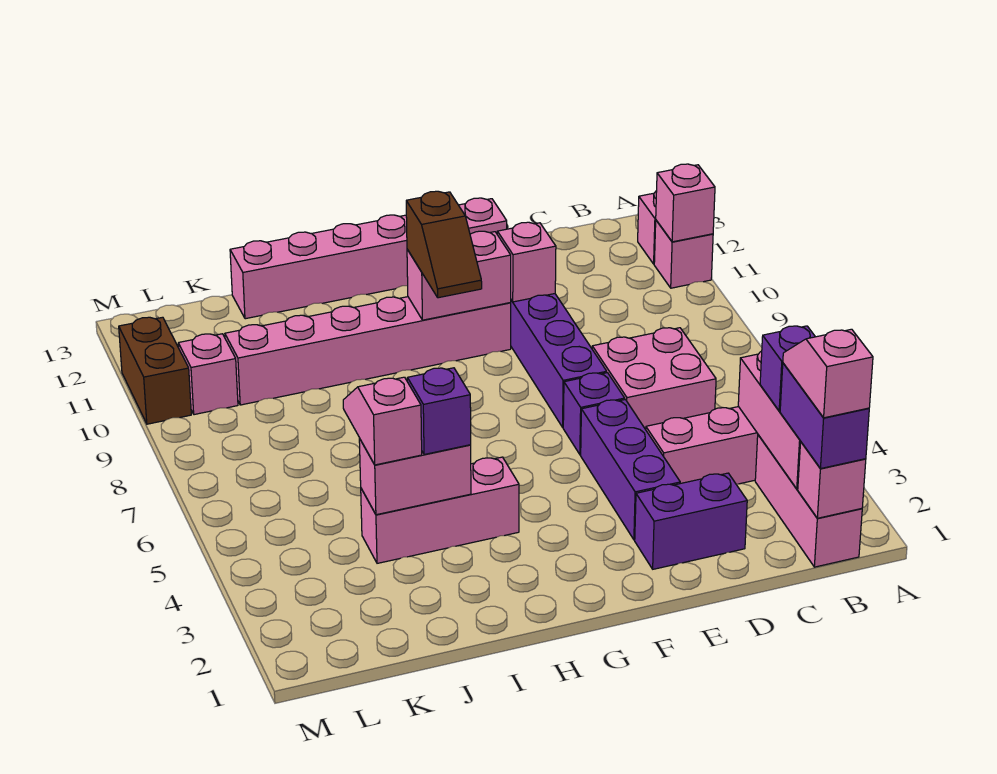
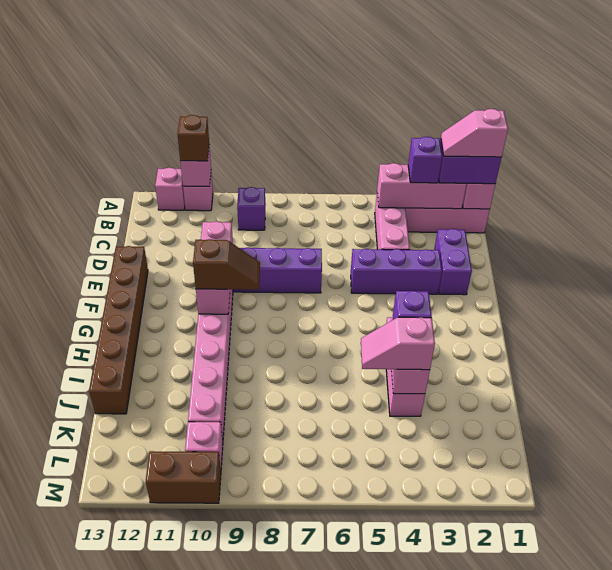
none -> brown 1x1 brick [177,115,209,161]
pink 2x2 brick [592,328,716,430] -> none
purple 1x1 brick [563,373,625,455] -> purple 1x1 brick moved to [237,187,265,230]
pink 1x6 brick [230,198,507,319] -> brown 1x6 brick [89,246,148,414]

